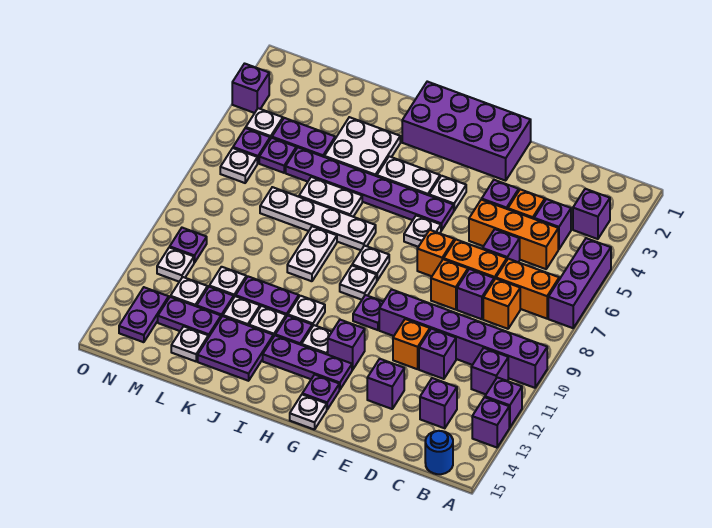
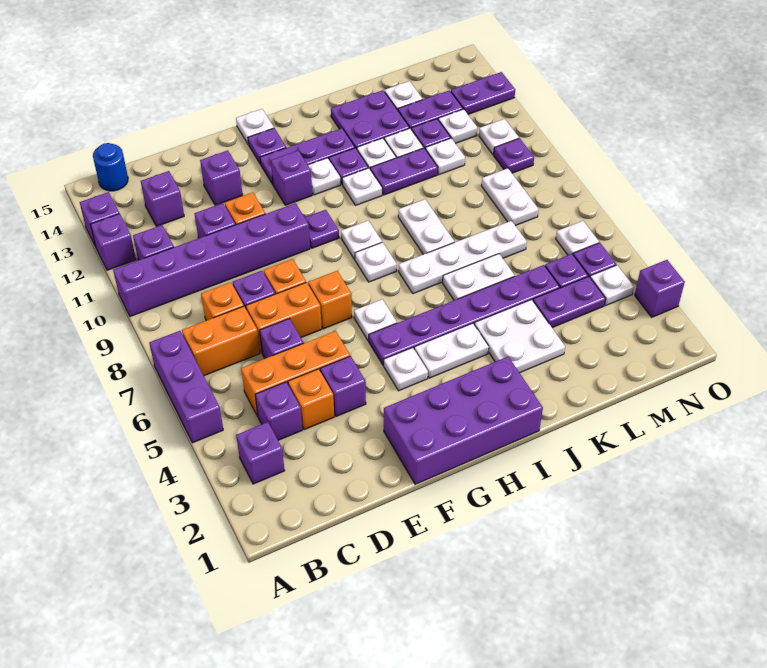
none -> white 1x2 plate [482,168,539,226]
purple 1x2 plate [119,287,169,342] -> purple 1x2 plate turned to [451,72,515,114]

